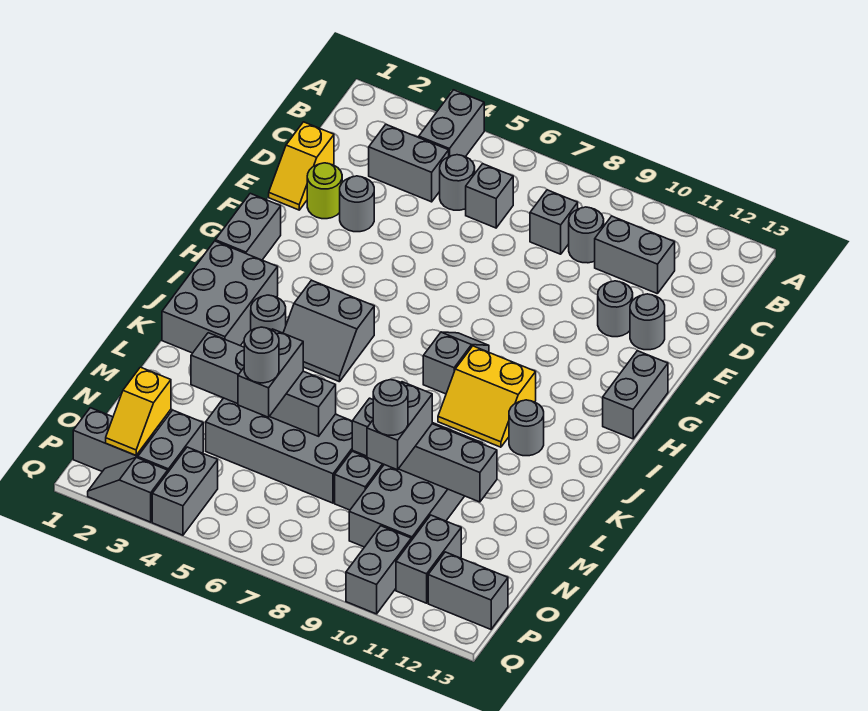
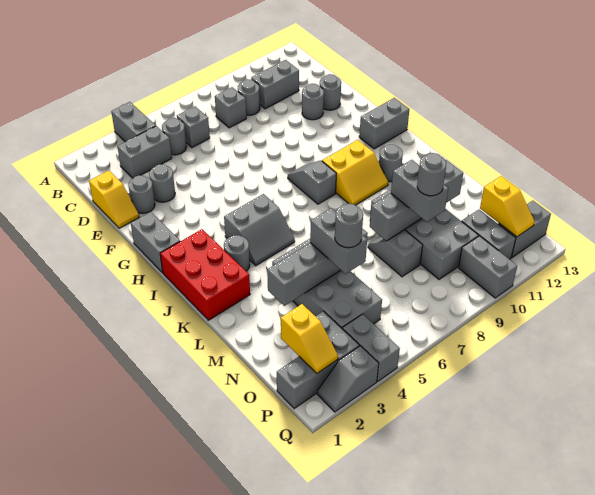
lime 1x1 round brick [307,163,342,219] -> grey 1x1 round brick [128,175,155,214]
grey 1x2 brick [603,351,668,439] -> grey 1x2 brick turned to [359,98,409,149]
grey 2x3 brick [162,241,278,353] -> red 2x3 brick [160,229,250,320]
grey 2x4 brick [206,398,353,503] -> grey 2x4 brick turned to [272,239,382,329]
none -> yellow 1x2 slope [480,176,535,237]

